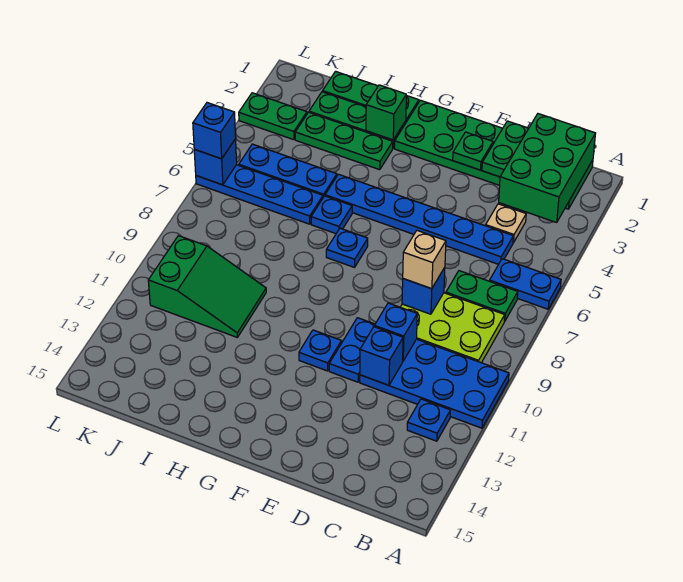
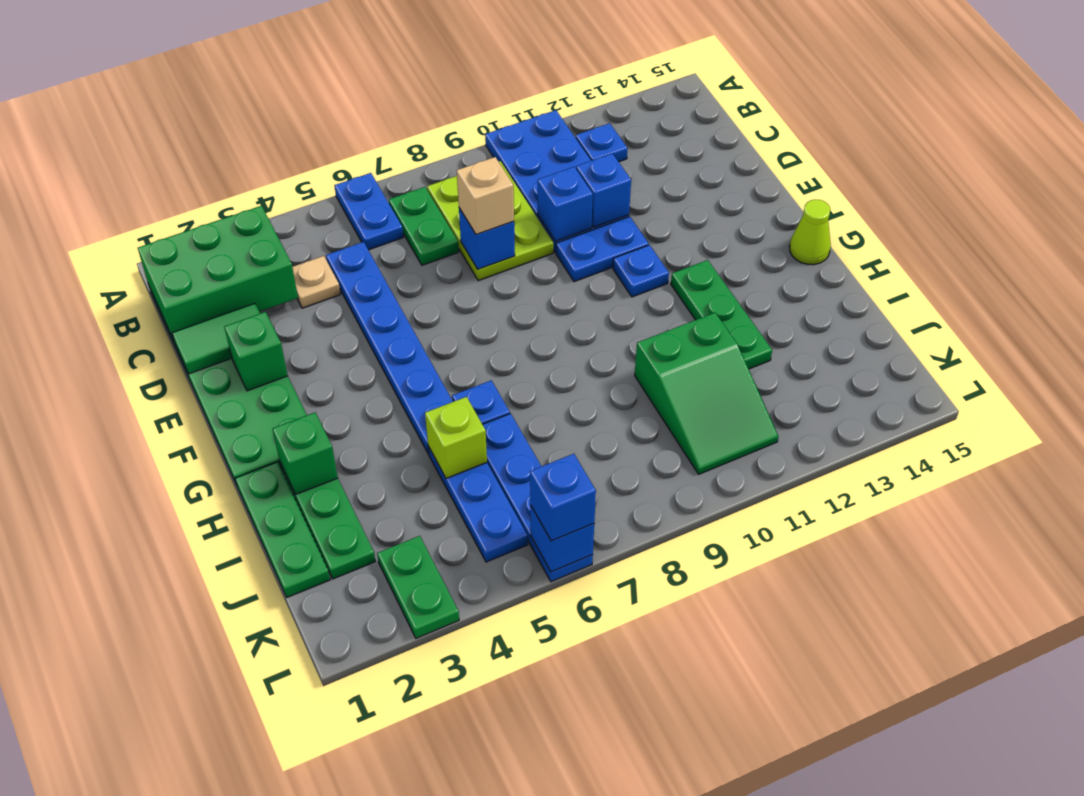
green 1x2 plate [482,121,529,177] -> green 1x2 tile [172,303,260,374]
green 1x1 plate [453,132,493,170] -> green 1x1 brick [224,312,288,391]
blue 1x1 plate [326,228,368,267] -> none
none -> lime 1x1 cone [789,199,831,265]
green 1x3 plate [295,112,393,170] -> green 1x3 plate moved to [671,260,772,369]
none -> lime 1x1 brick [425,397,487,478]
green 2x3 slope [148,236,266,338] -> green 2x3 slope turned to [635,313,778,474]

